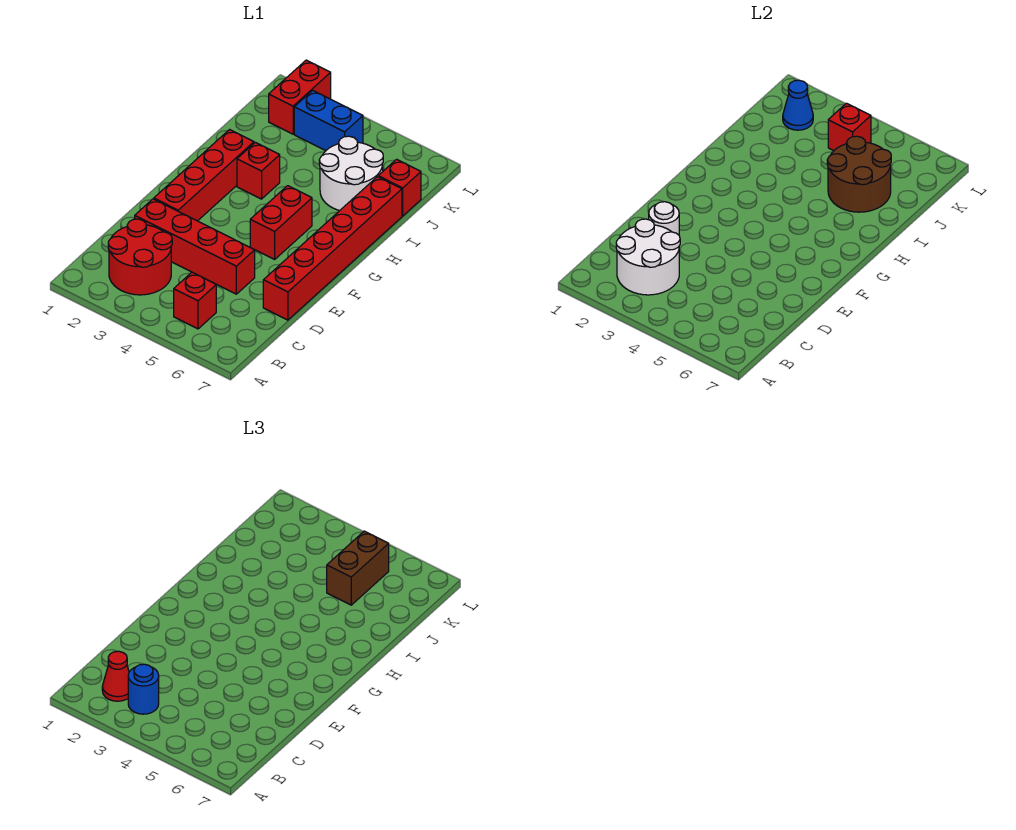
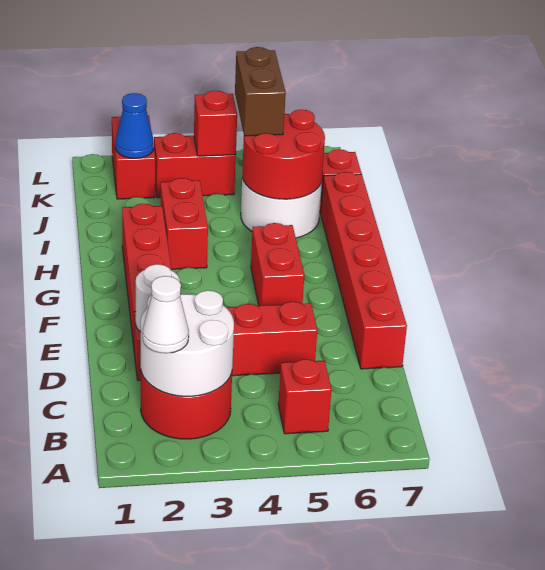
red 1x1 cone [102,651,129,701] -> white 1x1 cone [143,276,189,353]
blue 1x1 round brick [128,664,159,714] -> none
red 1x1 brick [237,142,280,199] -> red 1x2 brick [161,178,208,269]
brown 2x2 round brick [827,136,891,212] -> red 2x2 round brick [242,110,325,199]
blue 1x2 brick [294,90,363,151] -> red 1x2 brick [154,133,236,198]

